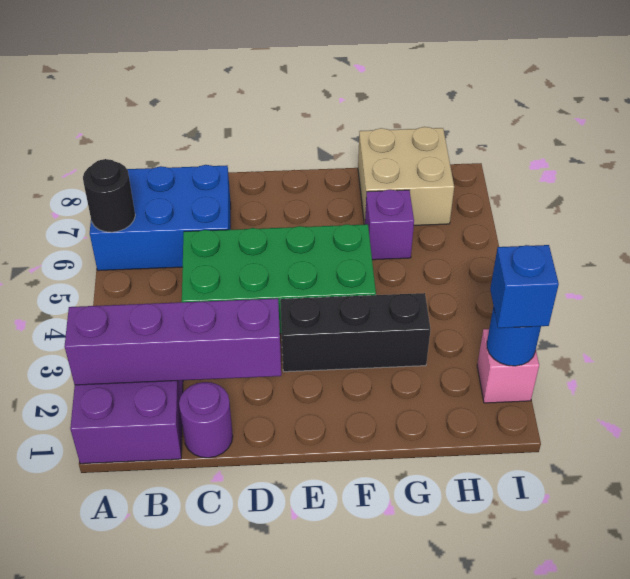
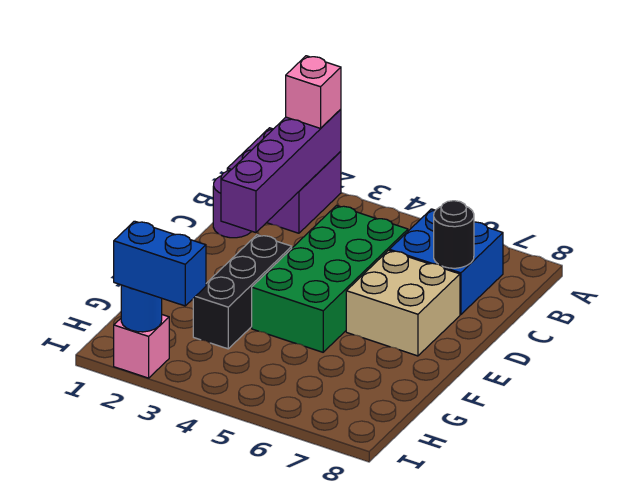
none -> pink 1x1 brick [286,56,341,128]
blue 2x3 brick [90,165,231,271] -> blue 2x2 brick [389,209,503,315]
black 1x1 round brick [83,159,135,232] -> black 1x1 round brick moved to [434,201,474,268]
purple 1x1 brick [365,189,414,260] -> none
tan 2x2 brick [358,127,454,225] -> tan 2x2 brick moved to [346,250,460,356]
blue 1x1 brick [490,245,559,328] -> blue 1x2 brick [114,221,206,306]

